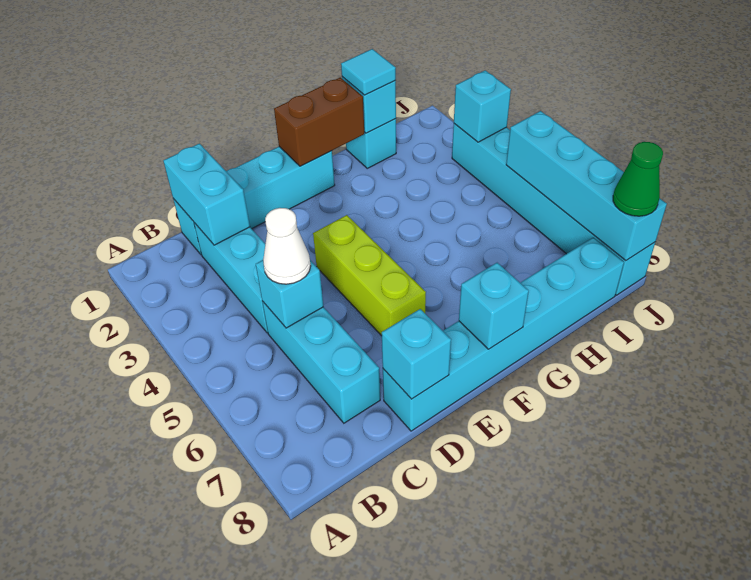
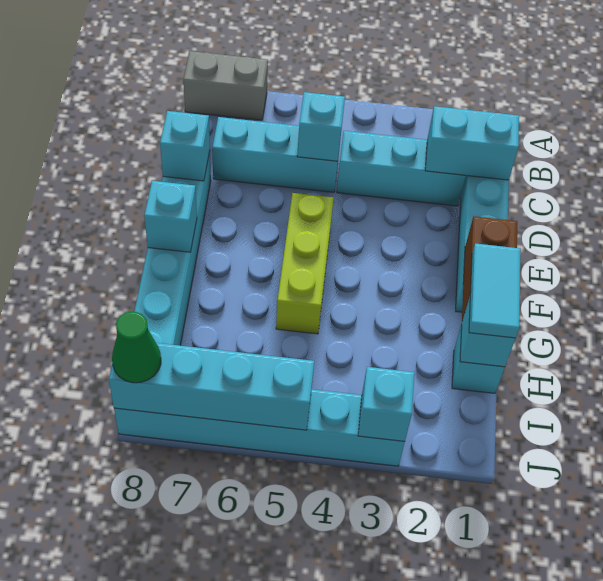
none -> grey 1x2 brick [183,51,268,120]
white 1x1 cone [263,208,311,284] -> none
lime 1x3 brick [313,215,426,336] -> lime 1x3 brick turned to [276,193,334,334]
cyan 1x1 tile [341,49,396,95] -> cyan 1x2 tile [469,243,520,338]

